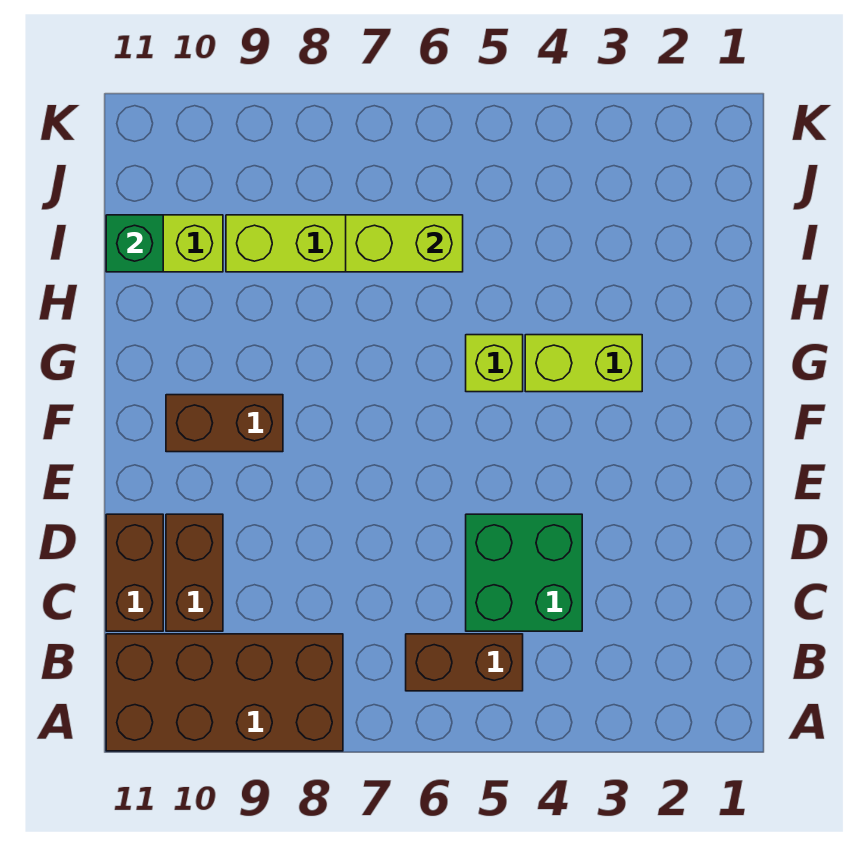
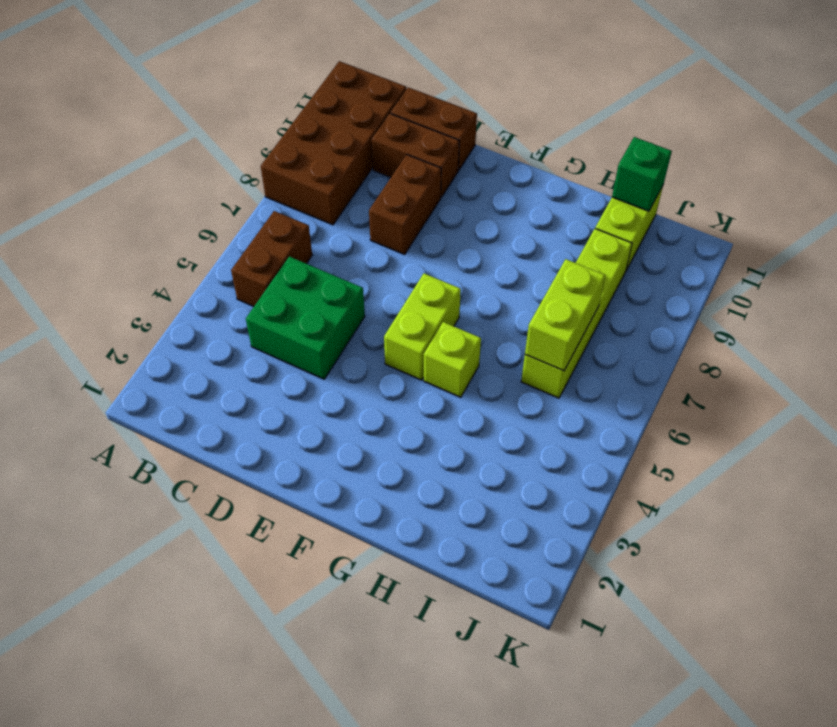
brown 1x2 brick [166,395,283,452] -> brown 1x2 brick moved to [369,155,441,254]
lime 1x2 brick [525,335,642,392] -> lime 1x2 brick moved to [384,273,461,380]

